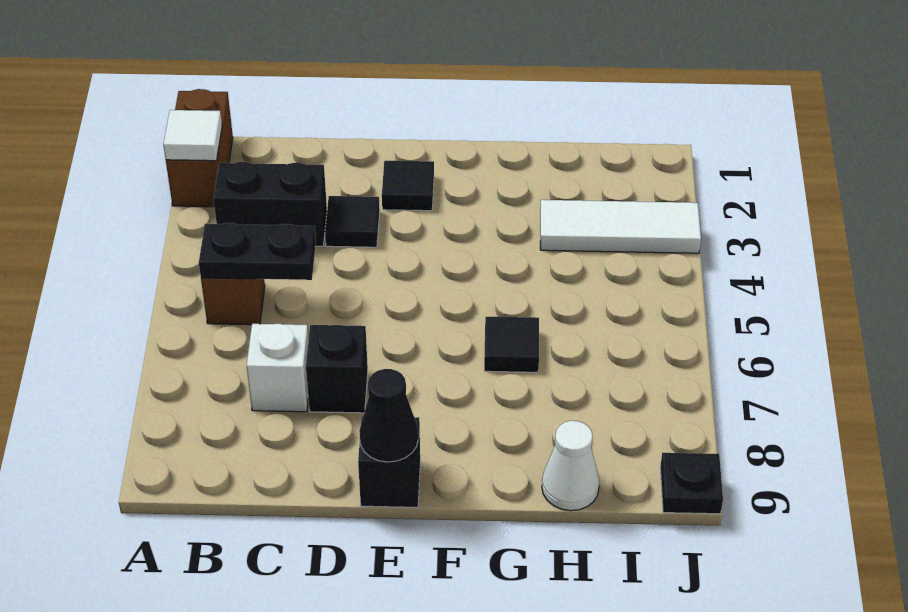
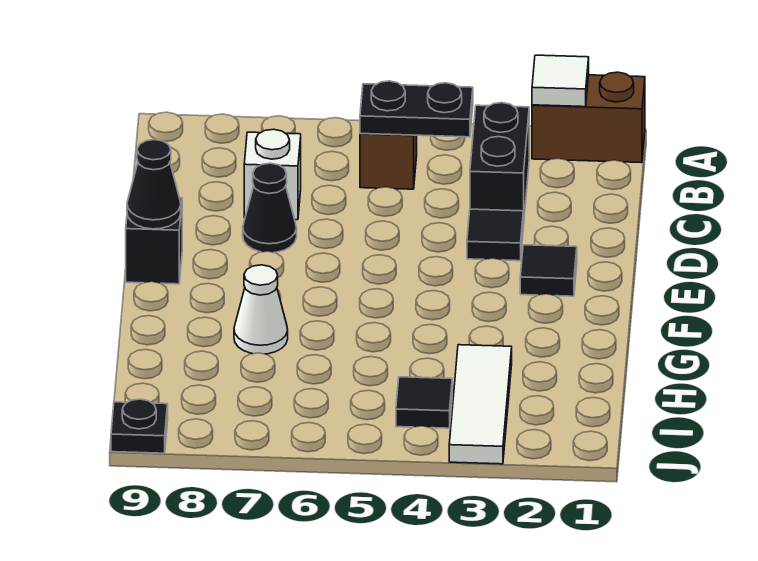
black 1x2 plate [199,223,316,280] -> black 1x2 plate turned to [360,81,473,137]
black 1x1 brick [306,325,368,413] -> black 1x1 cone [243,163,297,252]
black 1x1 tile [484,317,539,372] -> black 1x1 tile moved to [396,377,452,428]
white 1x1 cone [542,421,599,511] -> white 1x1 cone moved to [234,265,288,354]

